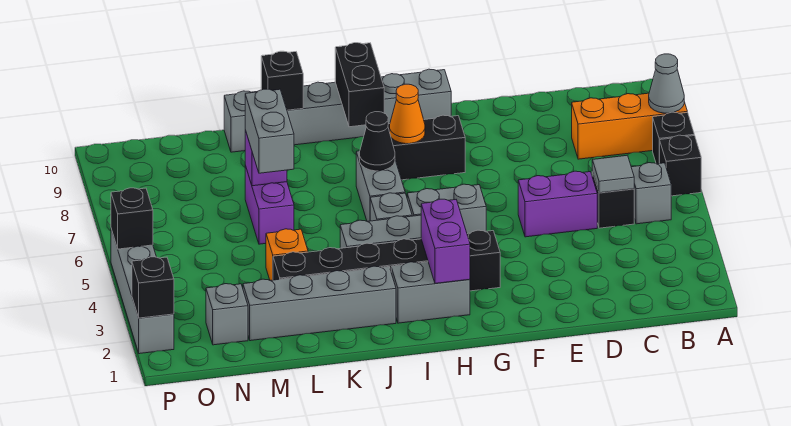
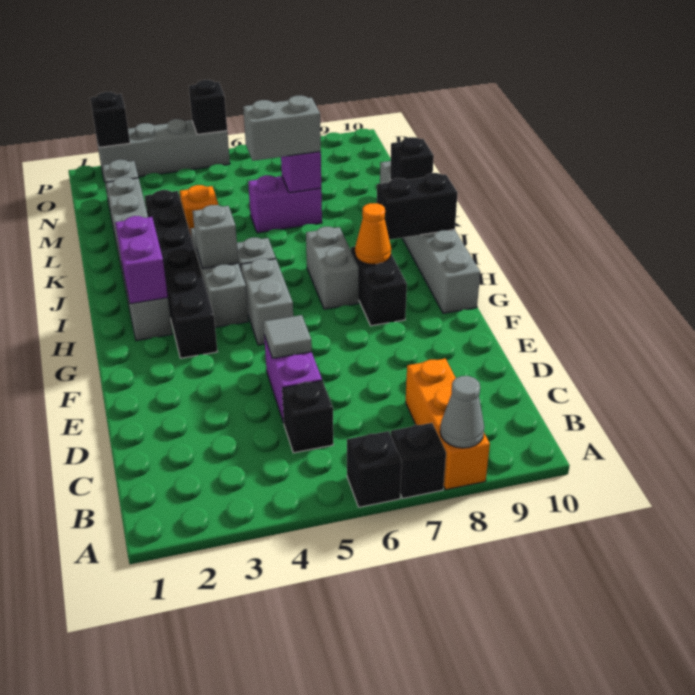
grey 1x1 brick [631,163,671,224] -> grey 1x1 brick moved to [193,205,238,269]
grey 1x1 tile [592,155,634,193] -> grey 1x1 tile moved to [264,315,312,358]
purple 1x2 brick [421,199,470,283] -> purple 1x2 brick turned to [115,216,168,304]
grey 1x2 brick [356,151,405,222] -> grey 1x2 brick turned to [306,227,359,309]
black 1x1 cone [359,112,395,171] -> none

